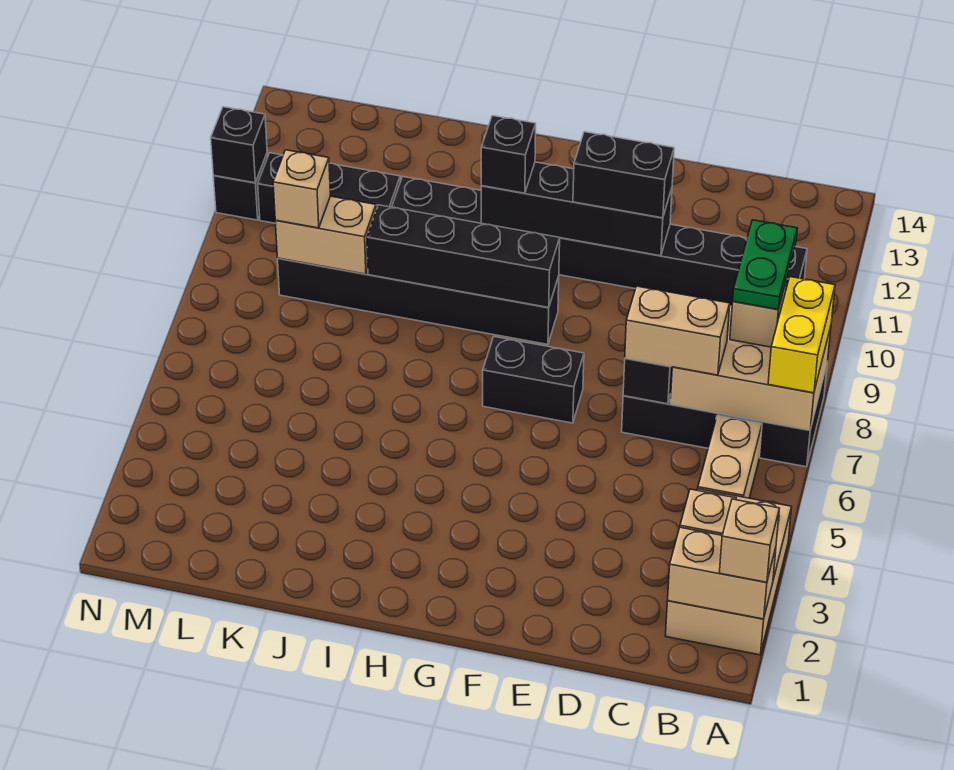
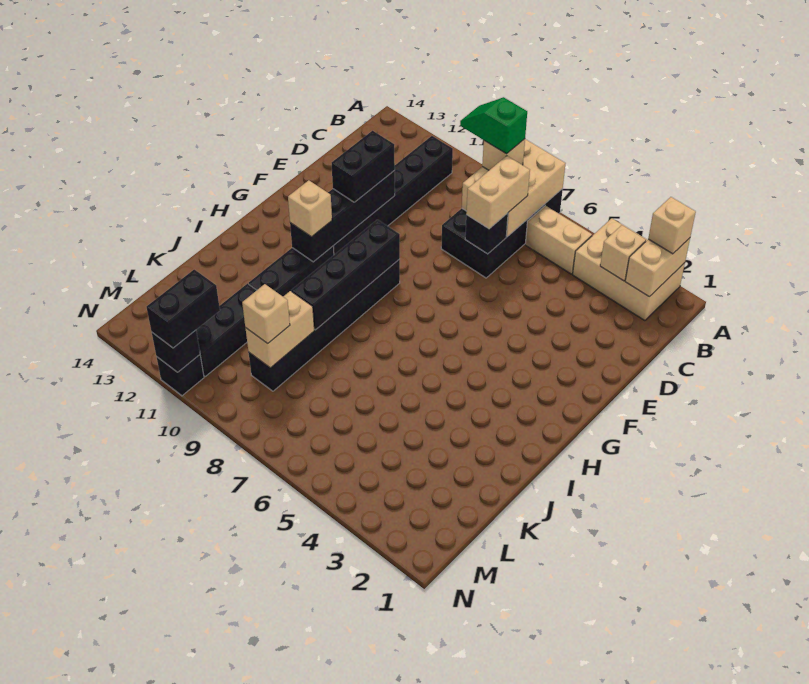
yellow 1x2 brick [768,277,835,393] -> none
green 1x2 plate [733,220,797,309] -> green 1x2 slope [460,97,527,154]
black 1x2 brick [483,337,584,423] -> black 1x2 brick moved to [147,270,220,348]
black 1x1 brick [481,116,536,193] -> tan 1x1 brick [288,180,332,237]

